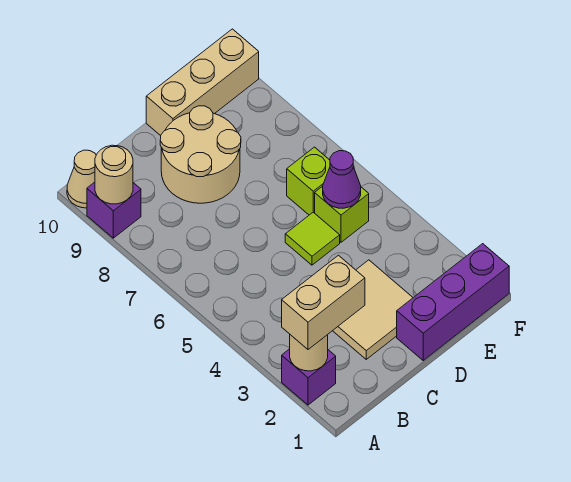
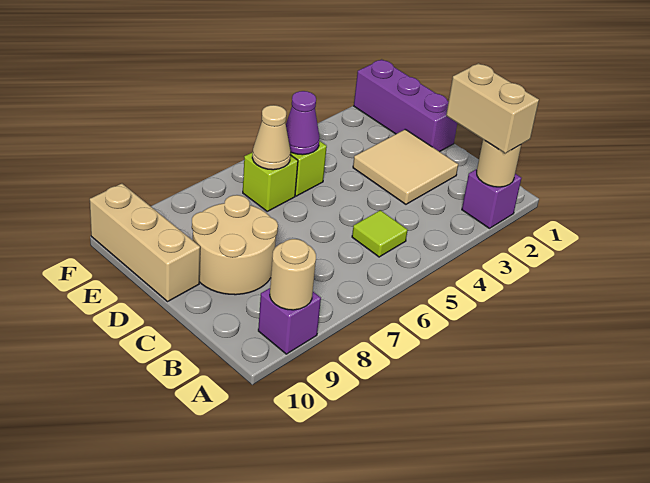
tan 1x1 cone [67,150,96,208] -> tan 1x1 cone moved to [252,105,291,170]
lime 1x1 tile [285,212,340,265] -> lime 1x1 tile moved to [352,210,407,257]

